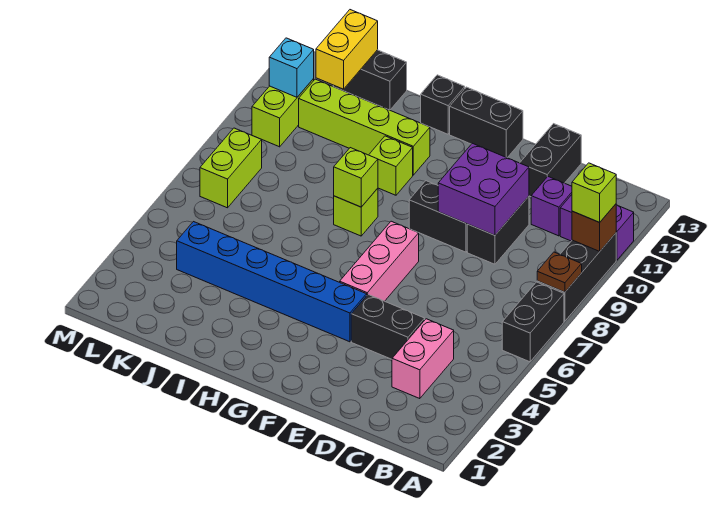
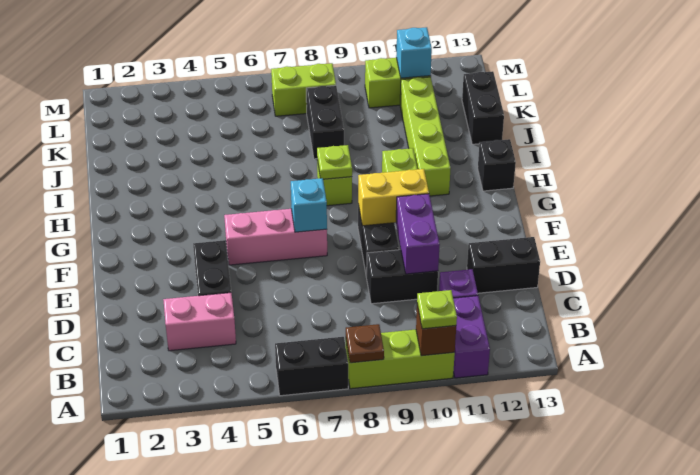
black 1x3 brick [537,233,616,321] -> lime 1x3 brick [346,329,455,389]
lime 1x1 brick [572,163,616,222] -> lime 1x1 plate [417,290,457,329]
purple 2x2 brick [438,143,529,235] -> purple 1x2 brick [396,194,440,274]
blue 1x6 brick [177,222,367,342] -> none
none -> cyan 1x1 brick [291,178,327,232]
black 1x2 brick [450,87,523,158] -> black 1x2 brick moved to [306,85,344,159]
lime 1x1 brick [334,148,378,207] -> lime 1x1 plate [317,145,352,179]
yellow 1x2 brick [316,10,378,89] -> yellow 1x2 brick moved to [358,169,429,226]

